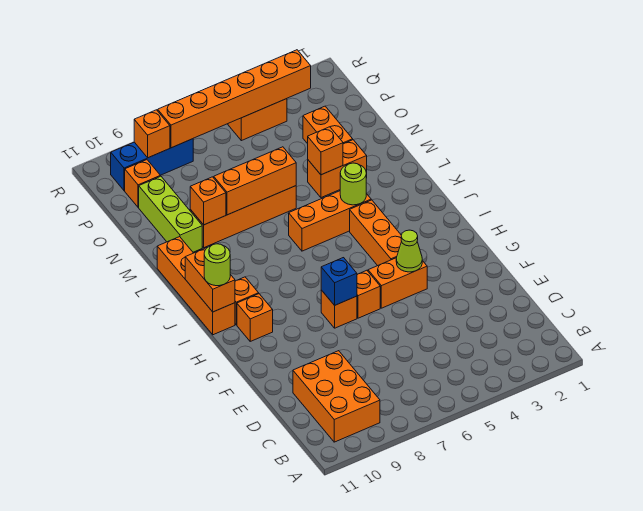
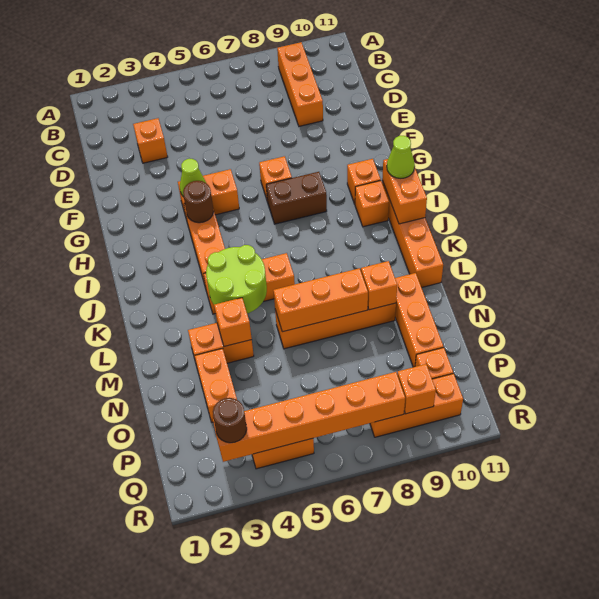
orange 2x3 brick [293,351,380,442] -> orange 1x3 brick [277,42,323,126]
orange 1x1 brick [357,270,380,318] -> orange 1x1 brick moved to [133,118,168,163]
blue 1x1 brick [321,258,357,305] -> none
none -> brown 1x1 round brick [183,181,214,223]
none -> brown 1x2 brick [266,172,327,224]
lime 1x1 round brick [204,244,230,286] -> lime 1x1 cone [387,136,415,178]
lime 1x1 round brick [340,163,366,205] -> lime 2x2 round brick [206,245,267,313]
lime 1x3 brick [139,176,202,252] -> orange 1x3 brick [395,273,443,367]
none -> brown 1x1 round brick [213,398,247,443]
blue 1x3 brick [111,139,193,191] -> orange 1x3 brick [370,374,463,437]

